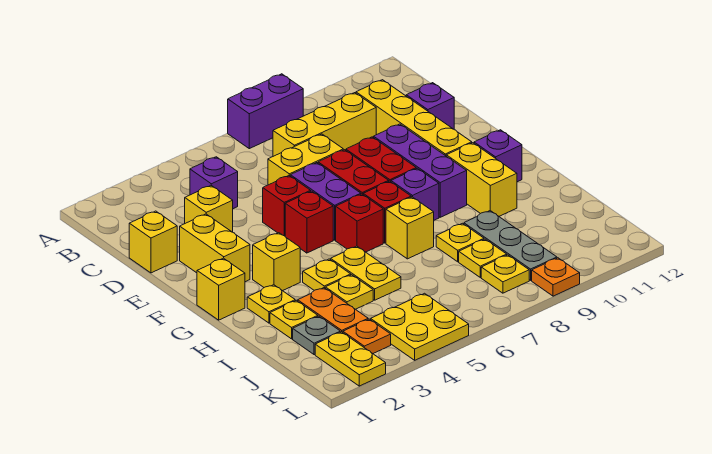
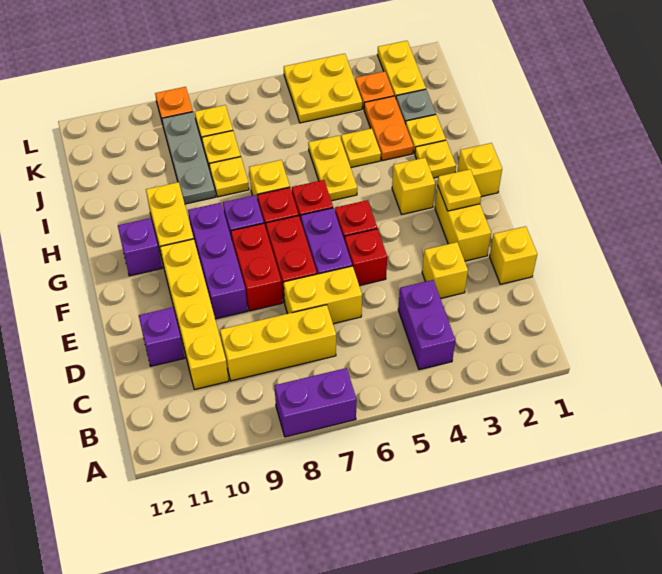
purple 1x1 brick [190,157,238,209] -> purple 1x2 brick [398,280,455,370]
yellow 1x1 plate [303,259,351,290] -> yellow 1x1 plate moved to [438,169,481,211]

